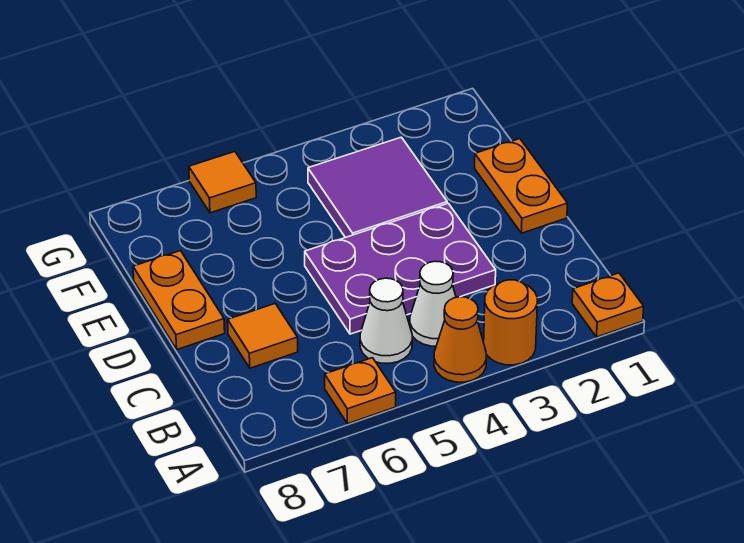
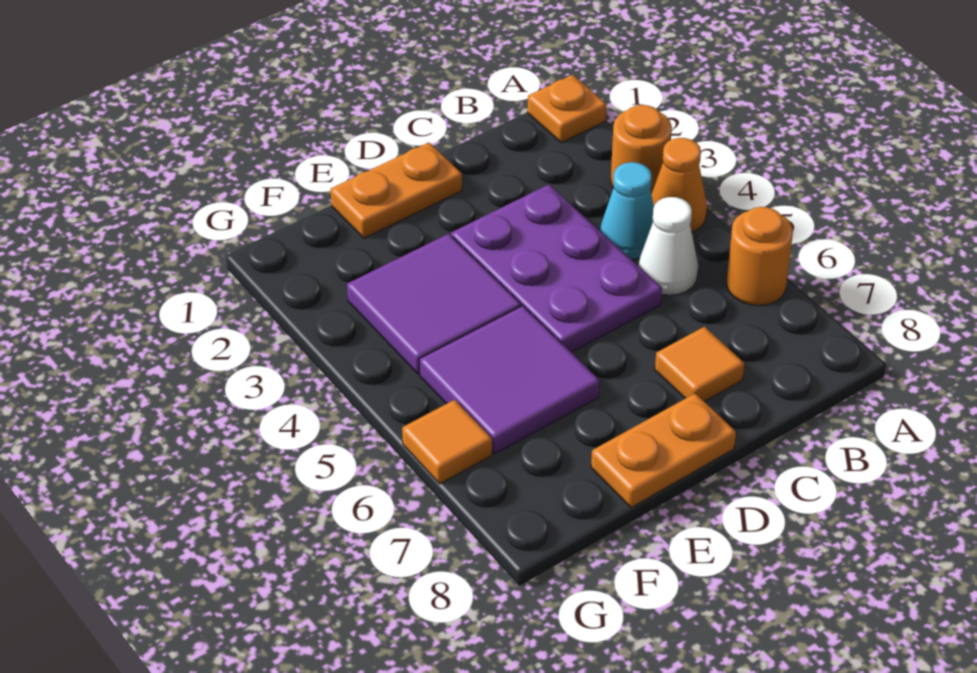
orange 1x1 plate [325,358,396,424] -> orange 1x1 round brick [726,207,793,306]
white 1x1 cone [410,261,456,346] -> cyan 1x1 cone [600,162,654,260]
none -> purple 2x2 tile [419,306,600,454]

